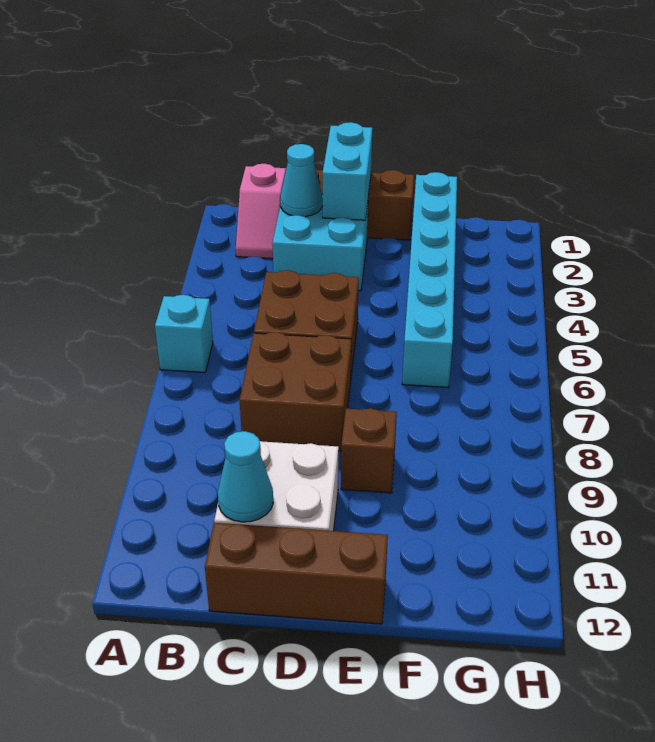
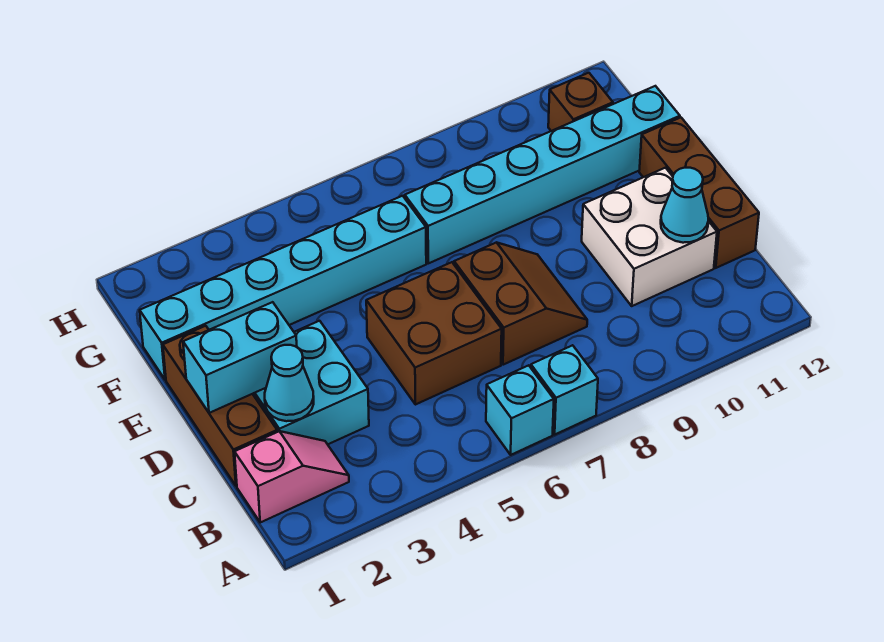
none -> cyan 1x1 brick [531,345,598,434]
brown 2x2 brick [240,332,351,451] -> brown 2x2 slope [454,242,587,365]
brown 1x1 brick [341,408,397,493] -> brown 1x1 brick moved to [548,73,613,131]
none -> cyan 1x6 brick [405,86,680,263]

